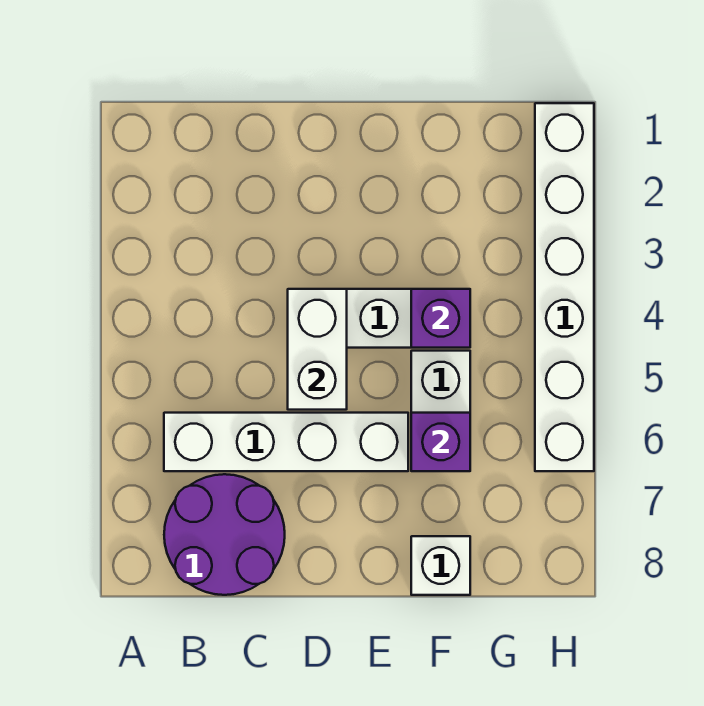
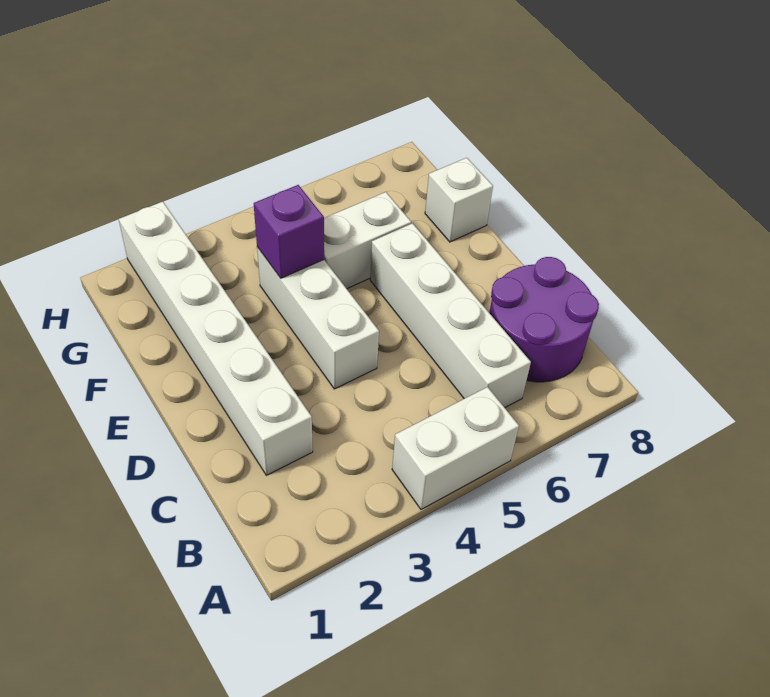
white 1x2 brick [288,289,347,410] -> white 1x2 brick moved to [392,387,519,509]
purple 1x1 brick [411,413,470,471] -> none
white 1x6 brick [535,103,594,471] -> white 1x6 brick turned to [119,201,313,475]

